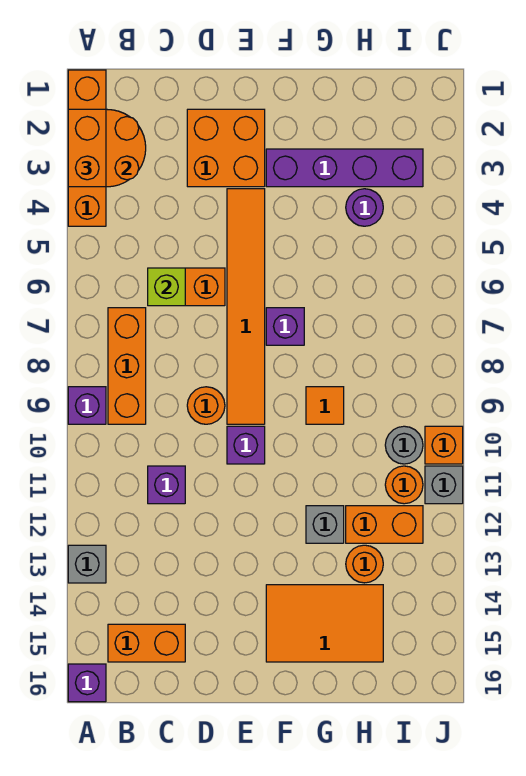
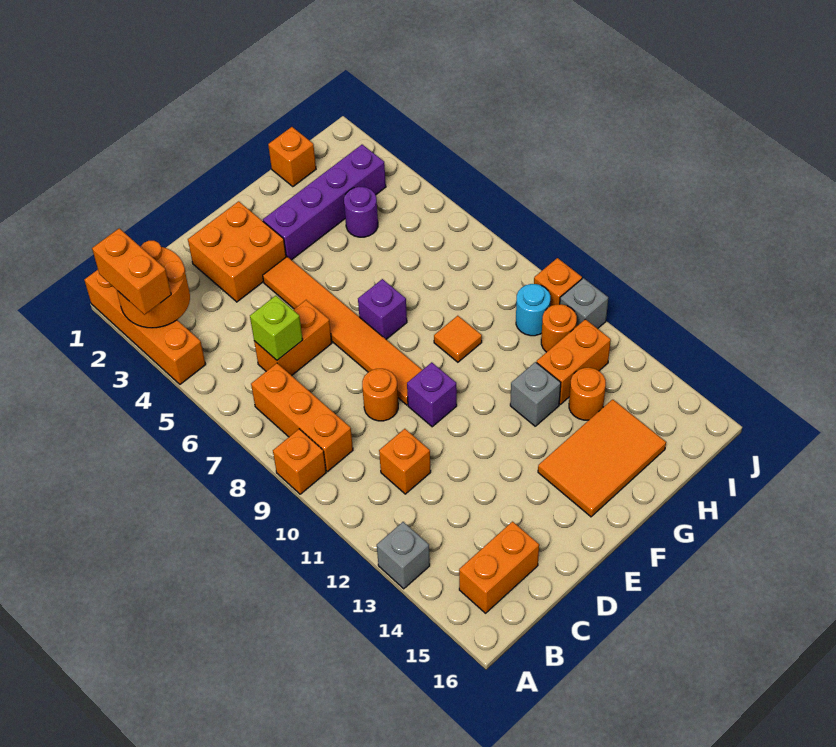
purple 1x1 brick [68,387,106,424] -> orange 1x1 brick [273,429,326,494]
purple 1x1 brick [68,664,106,702] -> none
purple 1x1 brick [148,466,185,504] -> orange 1x1 brick [379,429,431,494]
none -> orange 1x1 brick [268,127,316,187]
grey 1x1 round brick [385,426,423,464] -> cyan 1x1 round brick [516,284,550,336]

